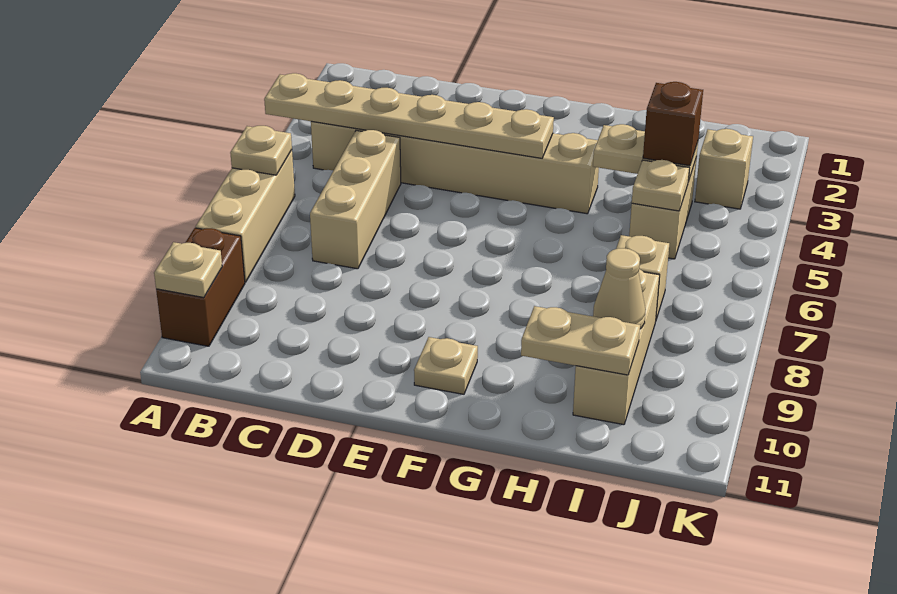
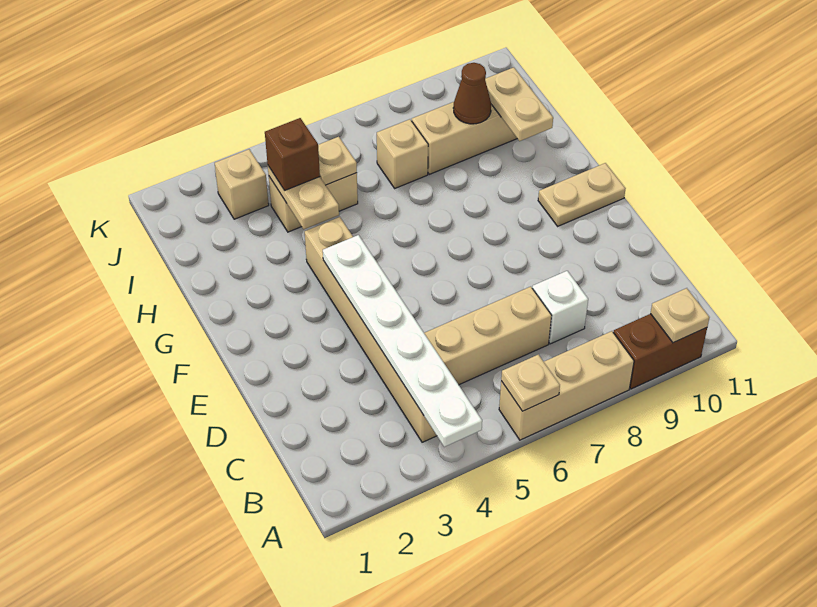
tan 1x6 plate [264,73,554,158] -> white 1x6 plate [323,235,482,447]
none -> white 1x1 brick [532,271,588,344]
tan 1x1 plate [414,337,478,394] -> tan 1x2 plate [538,163,626,226]
tan 1x1 cone [593,248,646,329] -> brown 1x1 cone [453,63,491,124]

